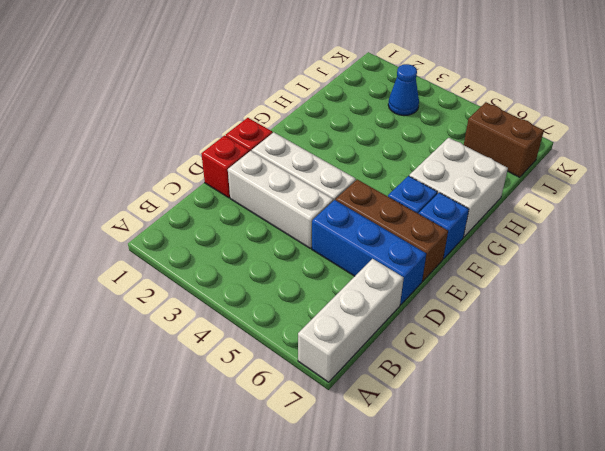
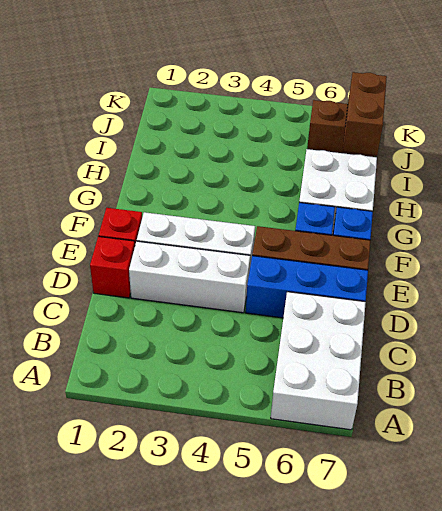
white 1x3 brick [298,259,404,382] -> white 2x3 brick [271,292,366,430]
none -> brown 1x2 brick [343,72,387,156]
blue 1x1 cone [388,64,419,116] -> none

